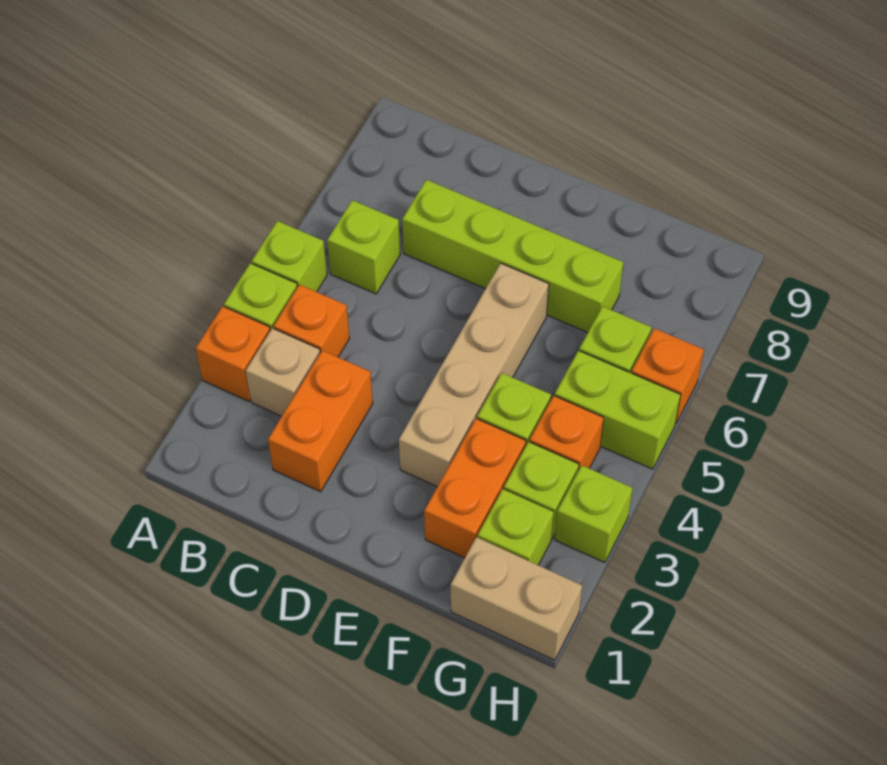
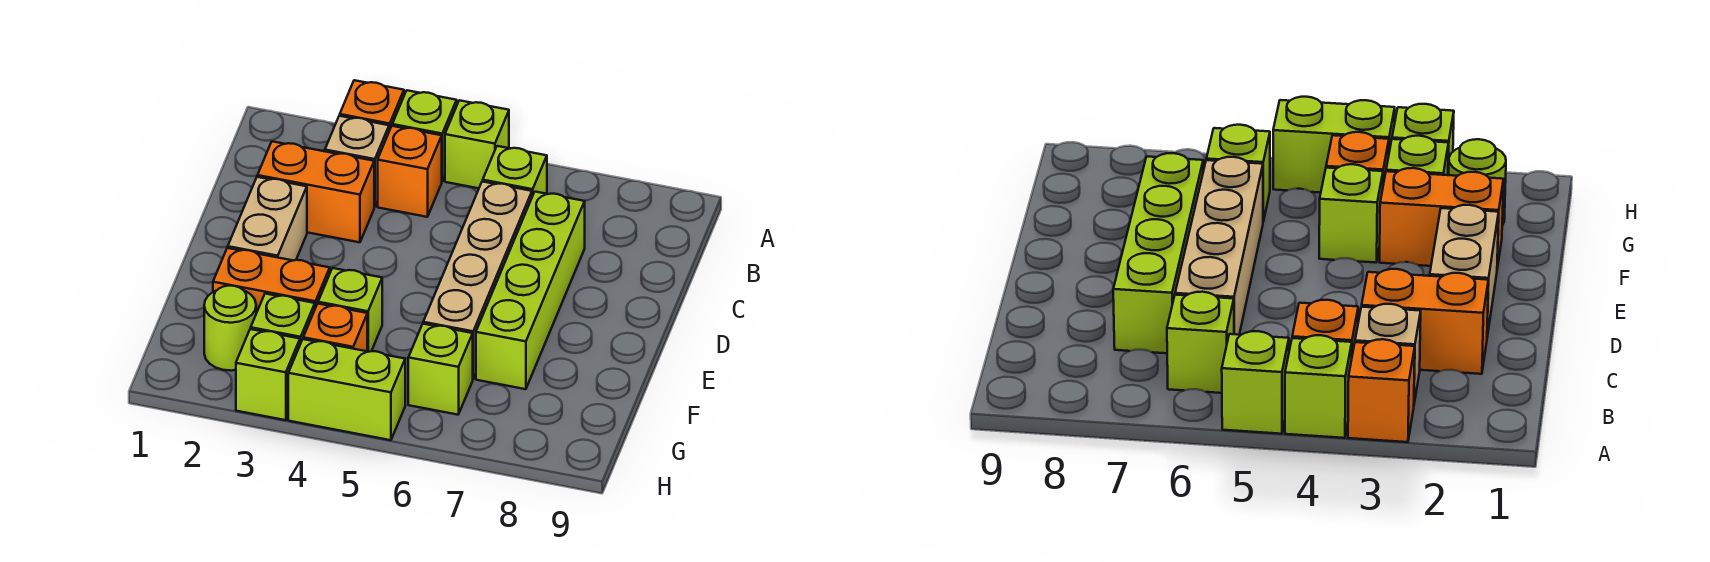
tan 1x4 brick [399,263,549,487] -> tan 1x4 brick turned to [423,181,532,379]
tan 1x2 brick [451,537,582,660] -> tan 1x2 brick moved to [228,177,307,261]
lime 1x1 brick [478,489,554,565] -> lime 1x1 round brick [204,286,256,371]
lime 1x2 brick [555,351,681,469] -> lime 1x2 brick turned to [288,339,405,440]
orange 1x1 brick [631,328,704,424] -> none

